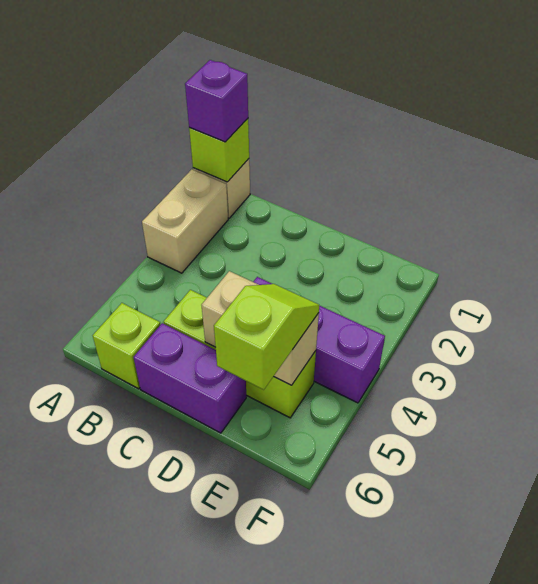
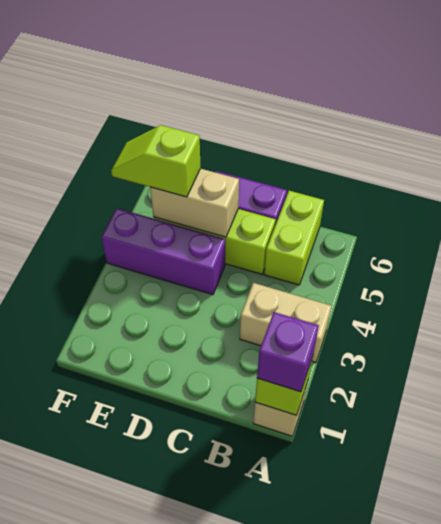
tan 1x2 brick [142,169,228,273] -> tan 1x2 brick turned to [240,283,331,362]
lime 1x1 brick [93,303,161,389] -> lime 1x2 brick [264,191,324,285]
lime 1x2 slope [214,284,319,390] -> lime 1x2 slope turned to [111,125,201,197]

